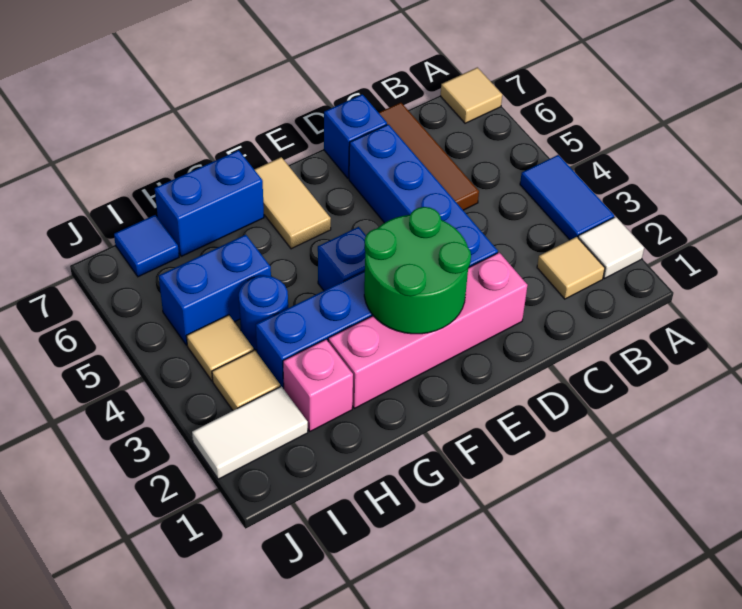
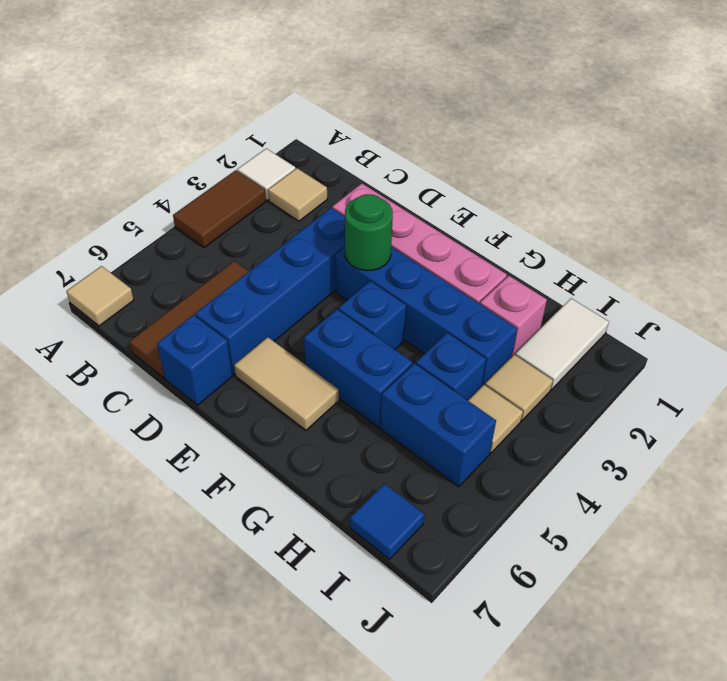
blue 1x2 tile [520,155,614,240] -> brown 1x2 tile [173,170,266,248]
green 2x2 round brick [364,207,471,334] -> green 1x1 round brick [345,194,393,271]
tan 1x2 tile [254,157,331,249] -> tan 1x2 tile turned to [234,337,339,430]
blue 1x2 brick [155,150,264,256] -> blue 1x2 brick moved to [304,309,412,427]
blue 1x1 round brick [239,276,288,350] -> blue 1x1 brick [416,333,486,400]
white 1x2 tile [192,386,308,479] -> white 1x2 tile turned to [515,298,609,390]

